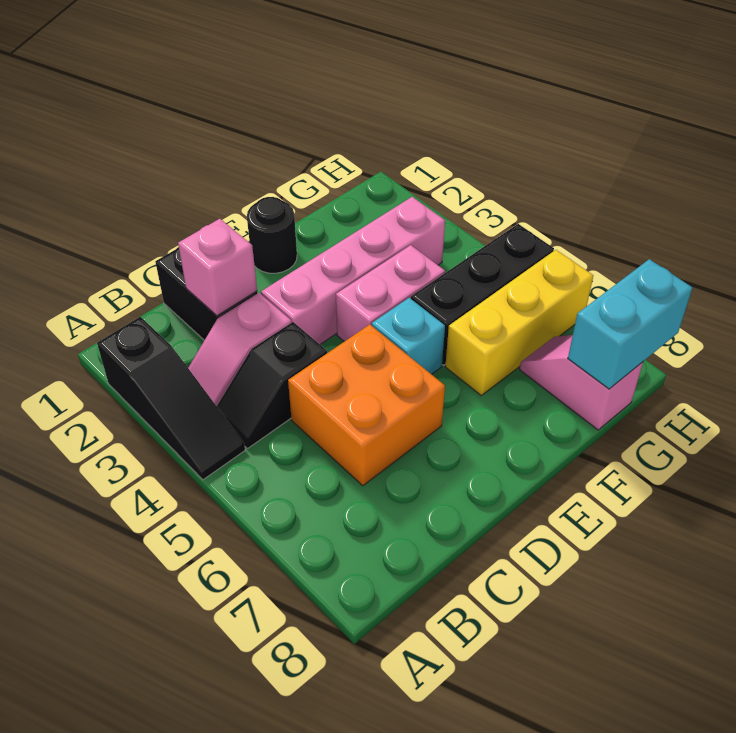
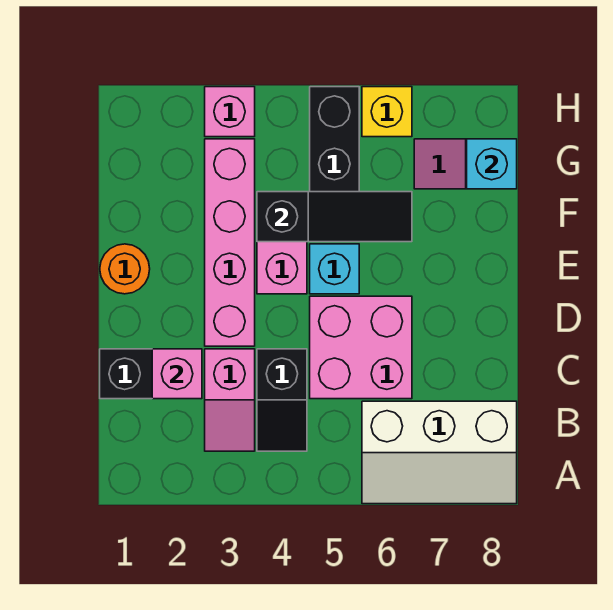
black 1x3 slope [97,317,245,480] -> black 1x3 slope moved to [257,192,412,242]
none -> white 2x3 slope [362,401,517,504]
orange 2x2 brick [288,325,445,486] -> pink 2x2 brick [310,296,412,399]
black 1x1 round brick [247,197,297,273] -> orange 1x1 round brick [100,244,150,294]
yellow 1x3 brick [445,250,593,395] -> yellow 1x1 brick [362,87,412,137]
cyan 1x2 brick [568,259,693,389] -> cyan 1x1 brick [467,139,517,189]
none -> pink 1x1 brick [205,87,255,137]

